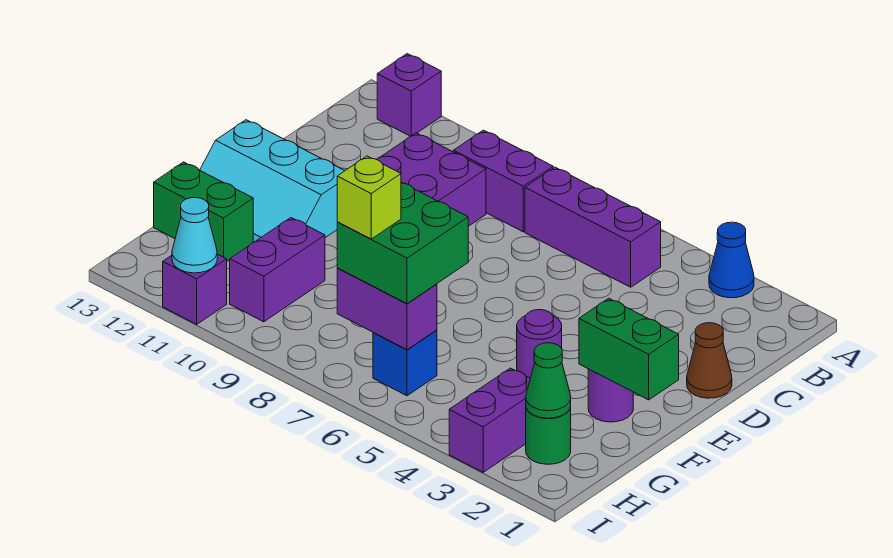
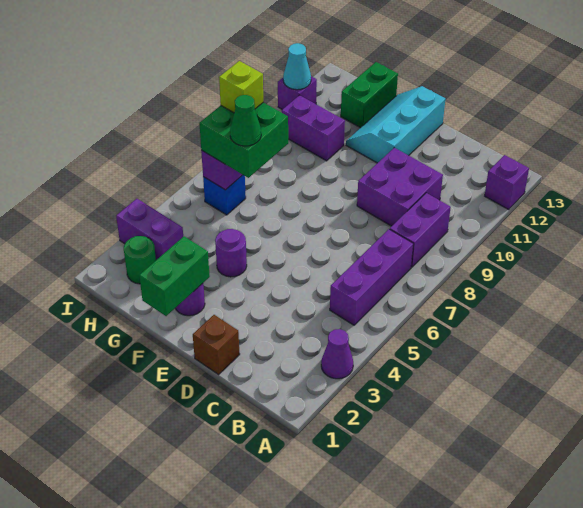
blue 1x1 cone [709,222,754,298] -> purple 1x1 cone [321,329,353,379]
brown 1x1 cone [687,323,732,398] -> brown 1x1 brick [193,315,240,374]
green 1x1 cone [526,343,571,418] -> green 1x1 cone moved to [230,95,261,146]

